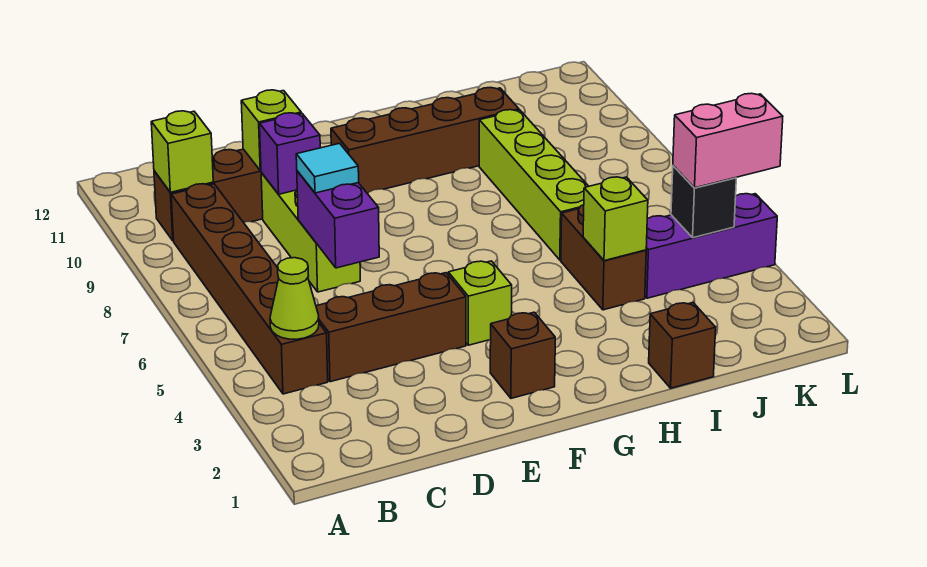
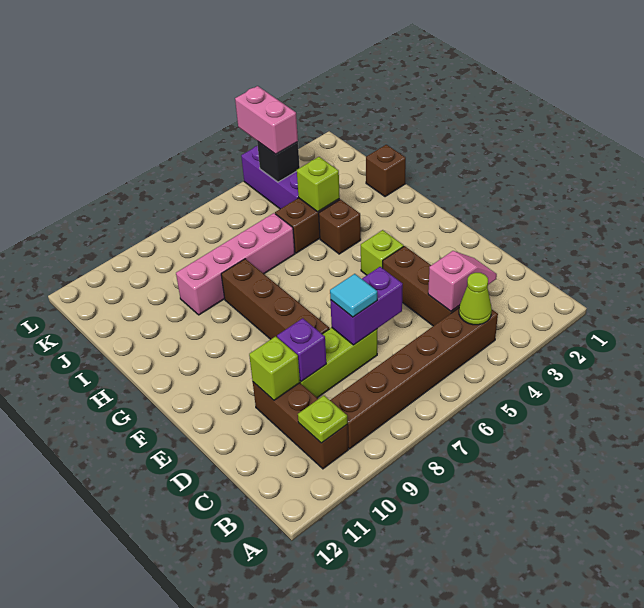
lime 1x1 brick [151,111,213,192] -> lime 1x1 plate [298,396,347,443]
none -> pink 1x2 slope [428,251,497,311]
brown 1x1 brick [490,312,555,398] -> brown 1x1 brick moved to [319,199,361,254]
brown 1x4 brick [331,87,519,193] -> brown 1x4 brick moved to [221,259,329,339]
lime 1x4 brick [479,110,589,260] -> pink 1x4 brick [176,213,295,315]

